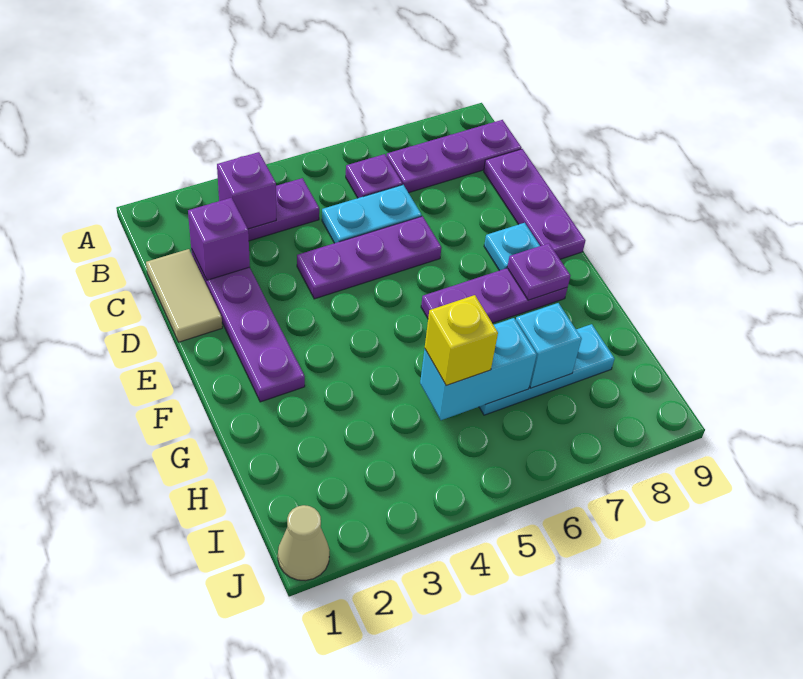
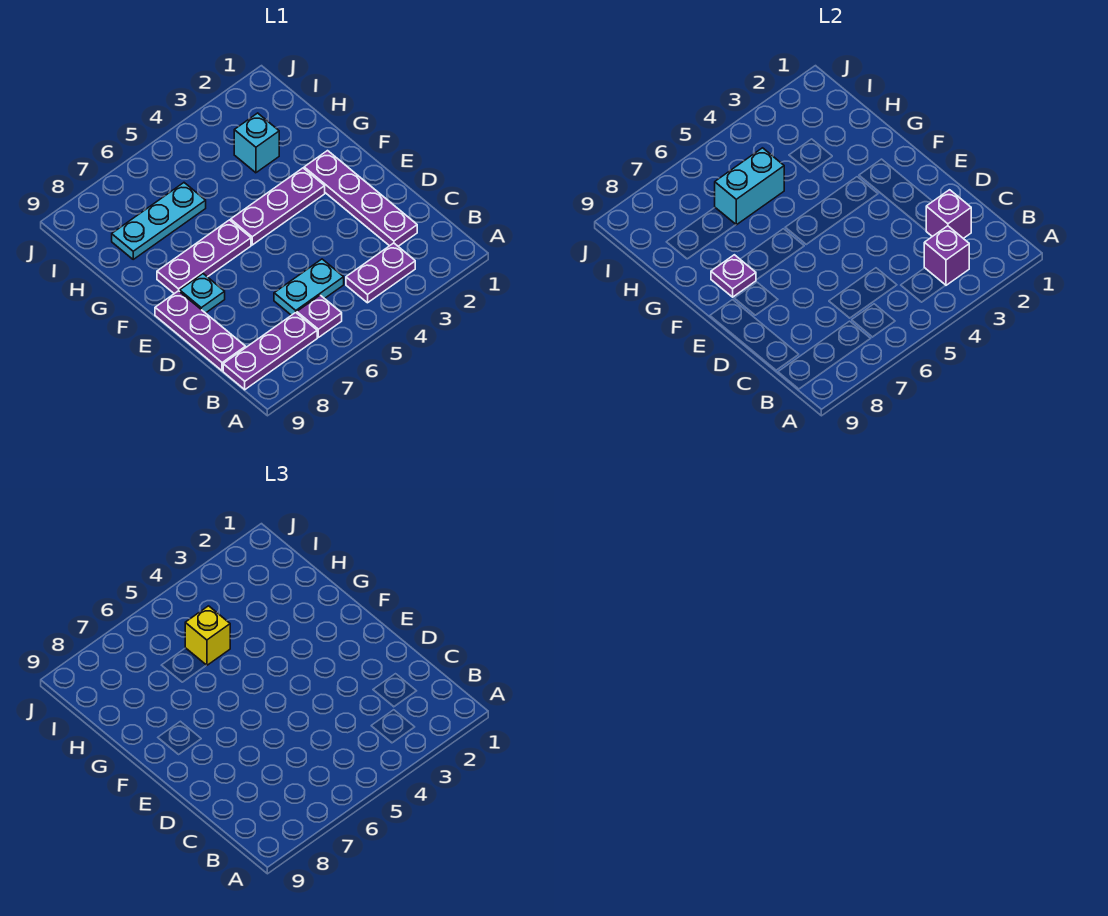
tan 1x2 tile [146,249,222,342] -> none
purple 1x3 plate [297,216,442,299] -> purple 1x3 plate moved to [231,168,325,245]
cyan 1x1 brick [516,303,582,388] -> cyan 1x1 brick moved to [234,113,279,173]
tan 1x1 cone [278,505,330,581] -> none

